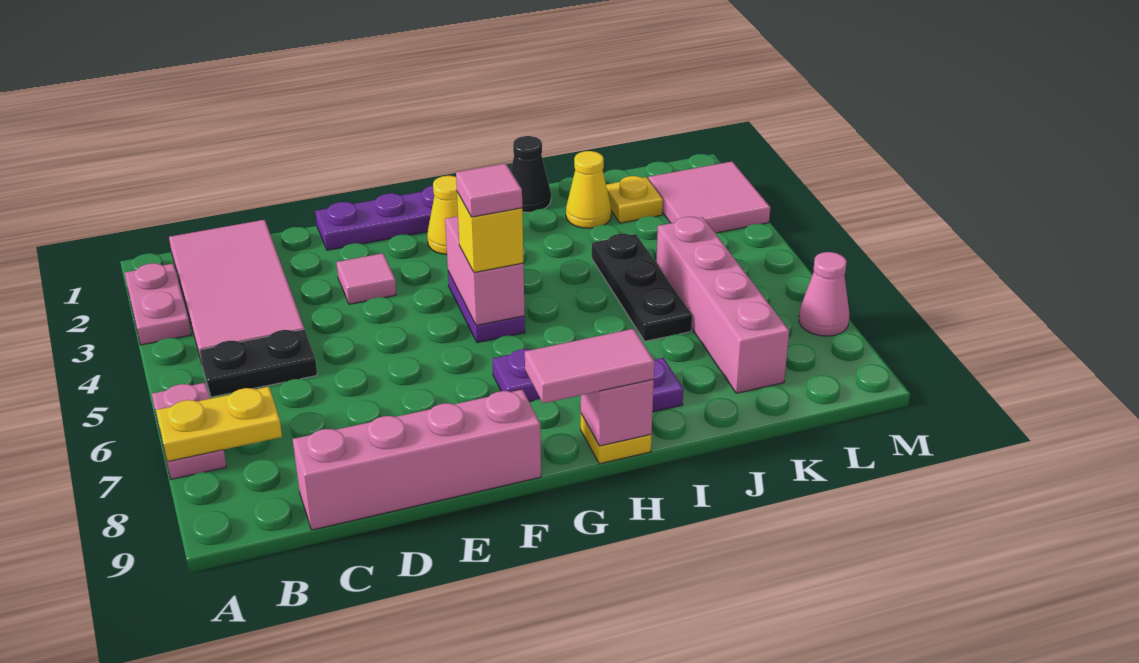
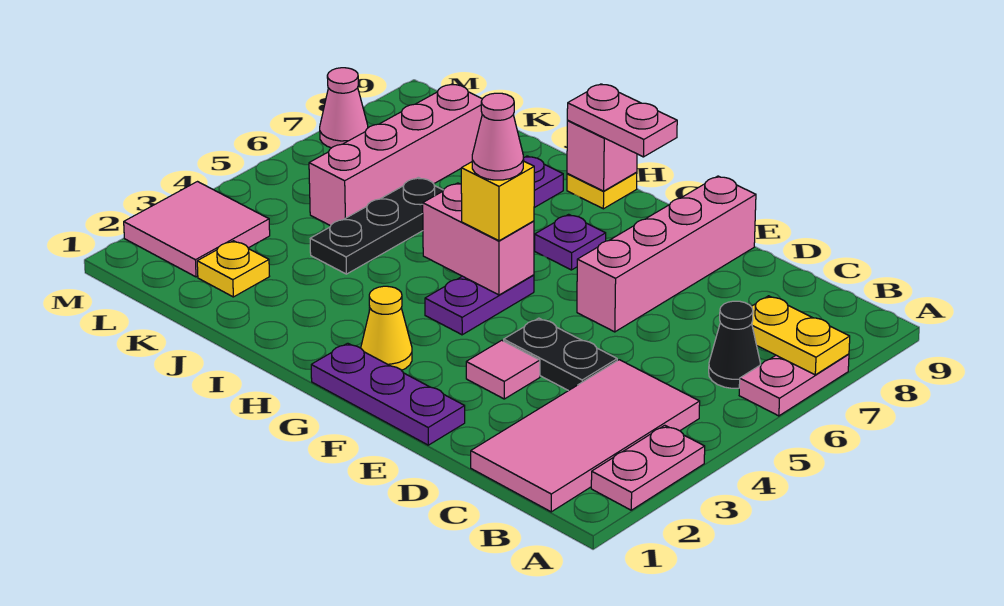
black 1x2 plate [200,329,317,397] -> black 1x2 plate moved to [504,318,617,391]
pink 1x4 brick [293,390,541,530] -> pink 1x4 brick turned to [577,176,756,332]
pink 1x2 brick [445,216,525,326] -> pink 1x2 brick turned to [423,183,534,295]
pink 1x1 tile [456,164,522,217] -> pink 1x1 cone [472,93,524,180]
pink 1x2 tile [525,329,654,403] -> pink 1x2 plate [567,84,677,157]
black 1x1 cone [511,136,551,212] -> black 1x1 cone moved to [709,301,761,388]
yellow 1x1 cone [566,151,611,228] -> none

